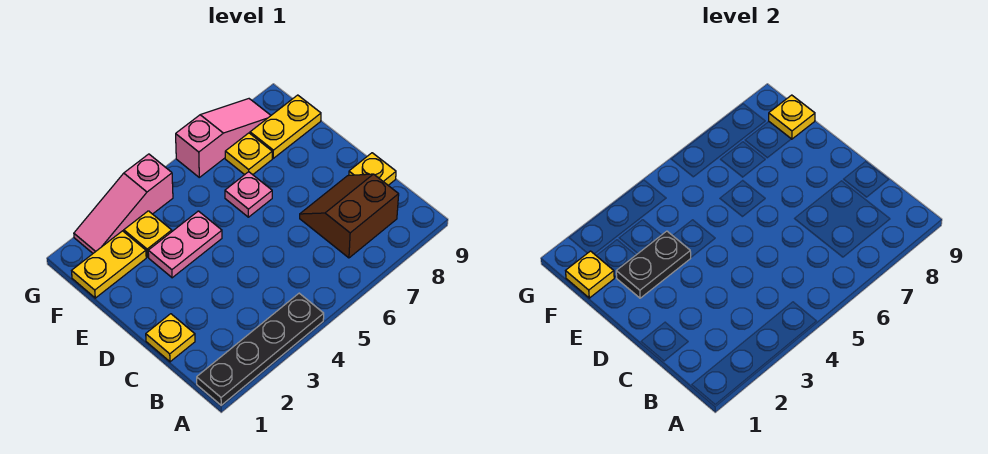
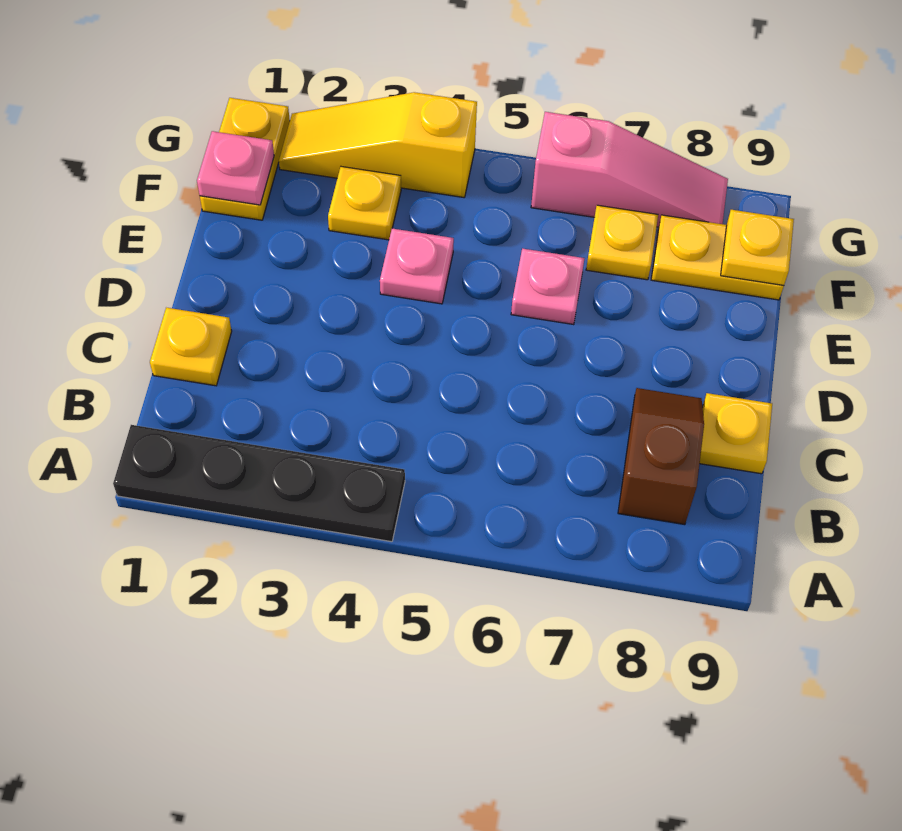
brown 2x2 slope [300,174,399,258] -> brown 1x2 slope [618,388,704,525]
black 1x2 plate [616,231,691,298] -> none
pink 1x2 plate [148,211,222,278] -> pink 1x1 plate [380,229,454,304]
yellow 1x2 plate [72,231,146,298] -> yellow 1x2 plate turned to [200,98,290,220]
yellow 1x1 plate [566,251,614,298] -> pink 1x1 plate [197,131,274,205]
pink 1x3 slope [74,154,173,253] -> yellow 1x3 slope [279,92,477,197]

